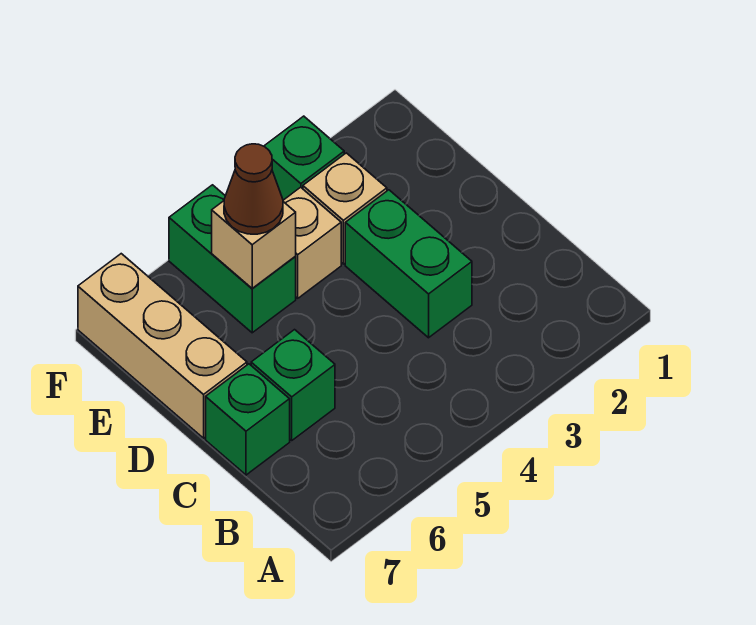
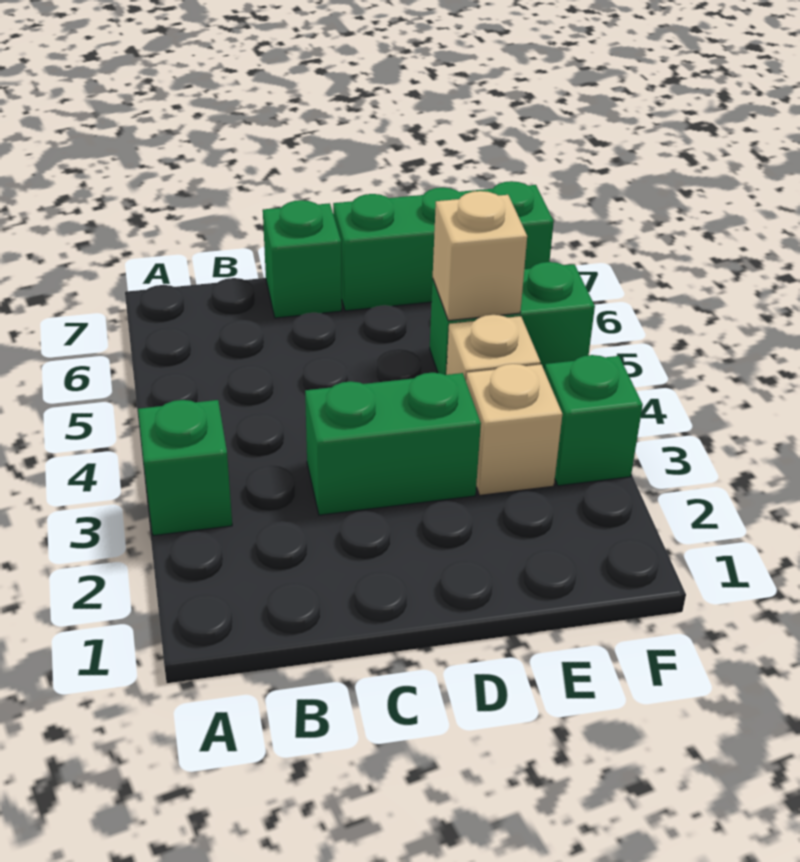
green 1x1 brick [251,330,335,440] -> green 1x1 brick moved to [138,400,232,536]
tan 1x3 brick [78,254,247,438] -> green 1x3 brick [333,181,554,311]
brown 1x1 cone [224,144,283,234] -> none

